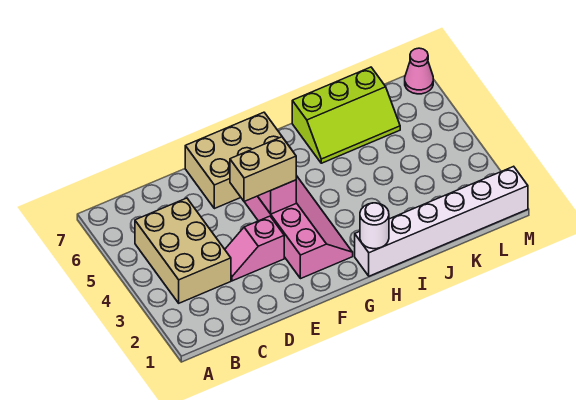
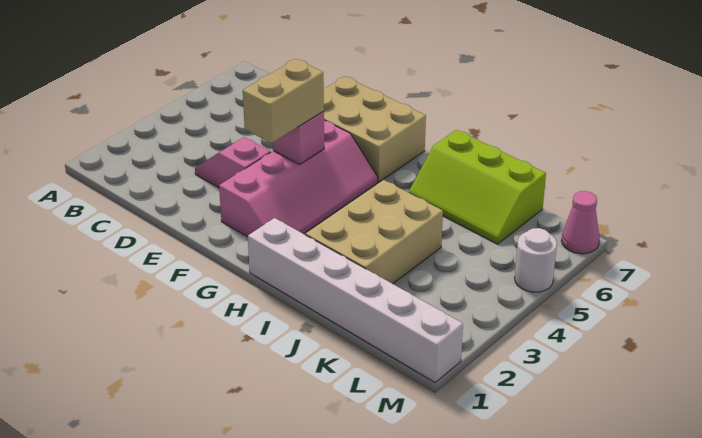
tan 2x3 brick [135,198,231,303] -> tan 2x3 brick moved to [305,180,443,284]
tan 1x2 brick [230,137,296,202] -> tan 1x2 brick turned to [243,59,324,143]
white 1x1 round brick [360,203,389,249] -> white 1x1 round brick moved to [515,228,557,292]

